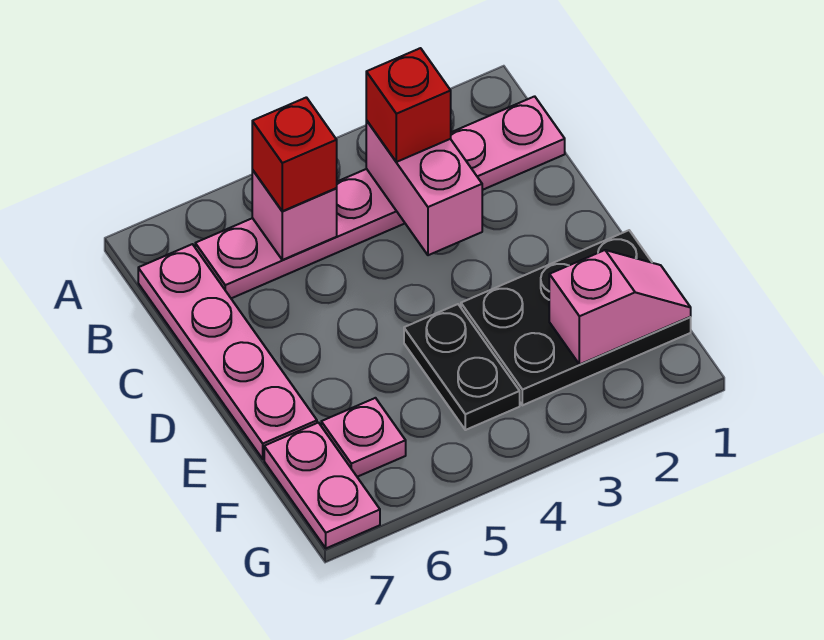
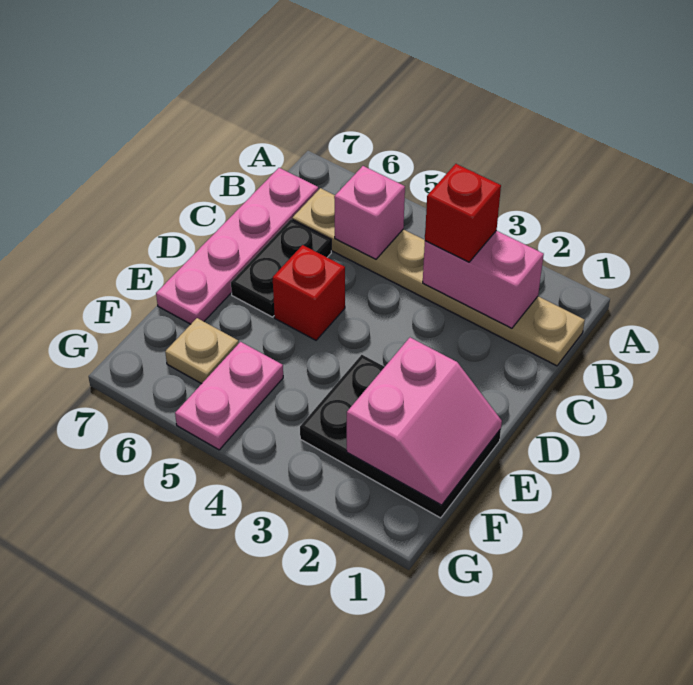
pink 1x6 plate [195,96,565,298] -> tan 1x6 plate [292,188,585,366]
pink 1x2 brick [366,120,482,255] -> pink 1x2 brick turned to [423,231,544,329]
red 1x1 brick [252,97,337,211] -> red 1x1 brick moved to [273,245,345,340]
black 1x2 plate [404,304,520,430] -> black 1x2 plate moved to [231,219,331,317]
pink 1x2 slope [549,250,691,365] -> pink 2x2 slope [347,338,502,505]
pink 1x1 plate [321,398,406,477] -> tan 1x1 plate [165,318,239,384]
pink 1x2 plate [264,423,380,548] -> pink 1x2 plate moved to [175,342,283,450]

